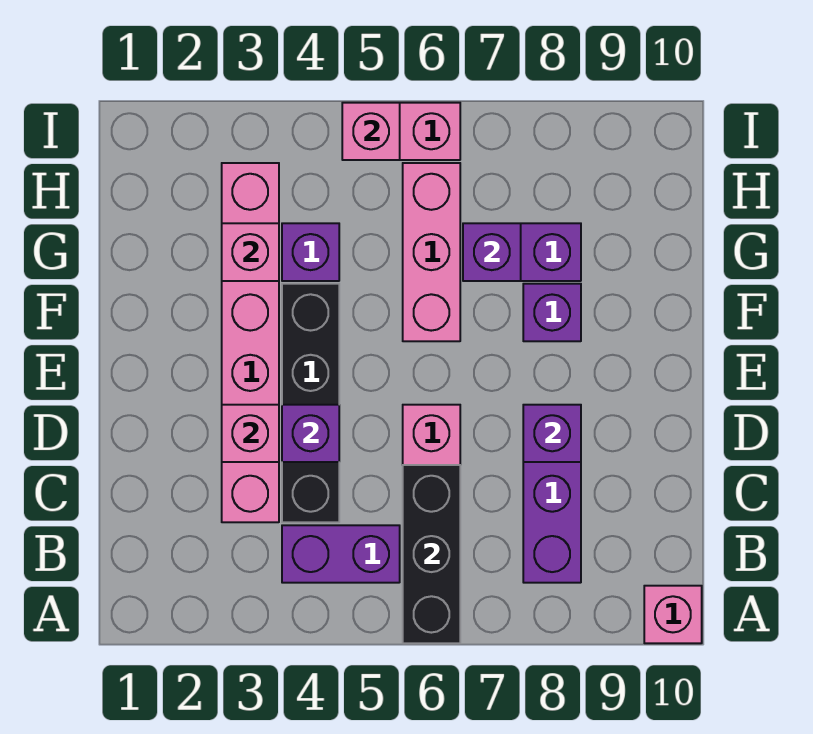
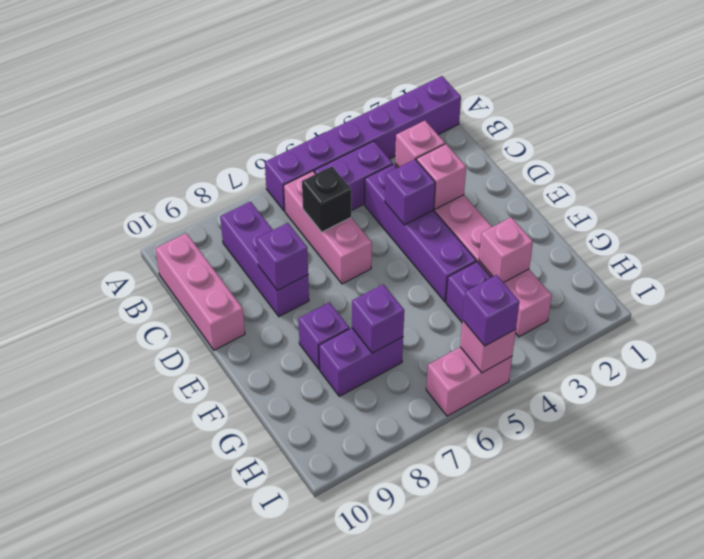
none -> purple 1x6 brick [265,76,461,211]
black 1x3 brick [403,465,460,643] -> black 1x1 brick [302,166,351,232]
pink 1x1 brick [644,586,702,643] -> pink 1x1 brick moved to [395,121,445,167]
black 1x4 brick [282,284,339,522] -> purple 1x4 brick [365,164,476,302]
pink 1x3 brick [403,163,460,341] -> pink 1x3 brick moved to [155,233,245,350]
none -> purple 1x1 brick [463,275,519,346]

